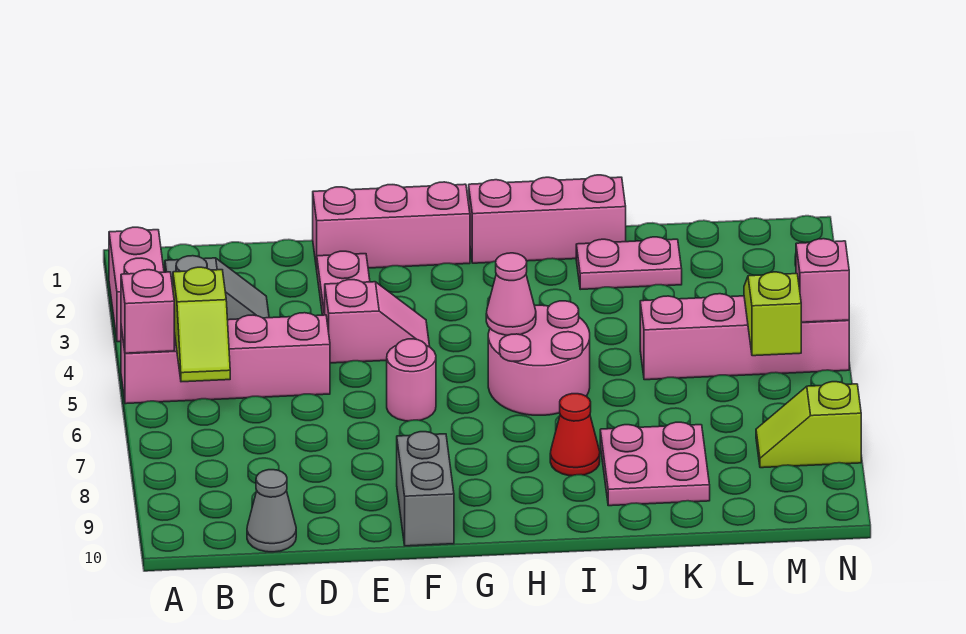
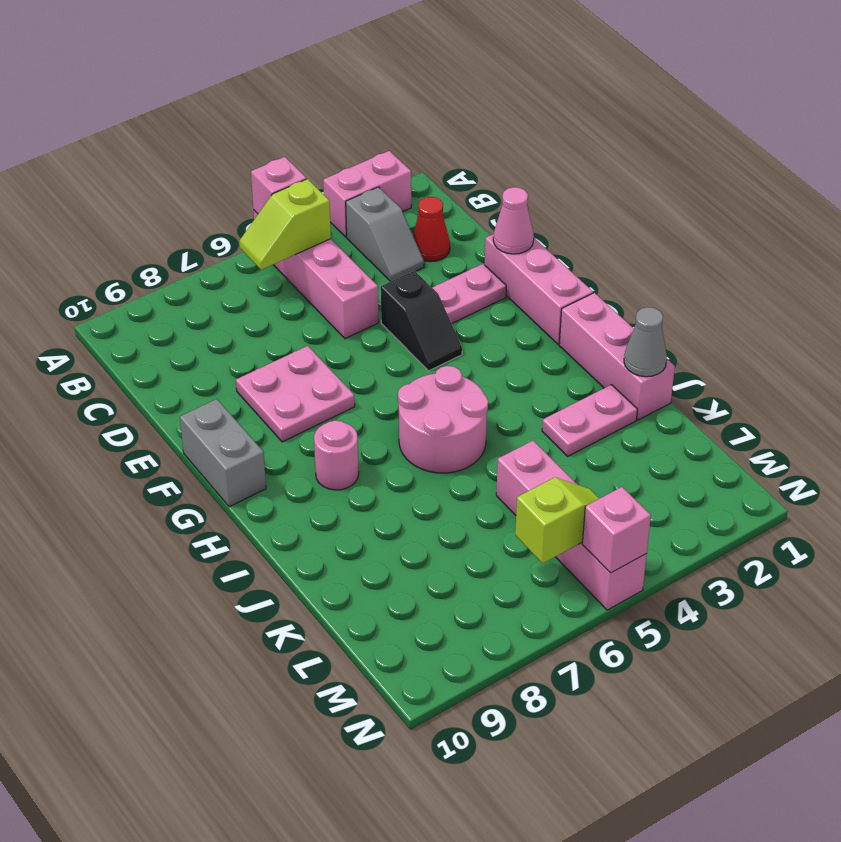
grey 1x1 cone [247,470,296,552] -> grey 1x1 cone moved to [624,307,667,377]
pink 1x2 slope [325,280,430,363] -> black 1x2 slope [381,271,462,371]
pink 1x1 round brick [387,339,436,421] -> pink 1x1 round brick moved to [314,421,359,490]
grey 1x2 brick [397,432,454,546] -> grey 1x2 brick turned to [180,399,266,507]
pink 1x1 cone [486,253,536,335] -> pink 1x1 cone moved to [493,187,534,254]
red 1x1 cone [550,394,600,476] -> red 1x1 cone moved to [413,197,450,262]
pink 1x2 plate [576,237,682,289] -> pink 1x2 plate turned to [542,385,637,456]
pink 2x2 plate [600,422,710,506] -> pink 2x2 plate moved to [236,346,355,442]
lime 1x2 slope [756,382,861,468] -> none

